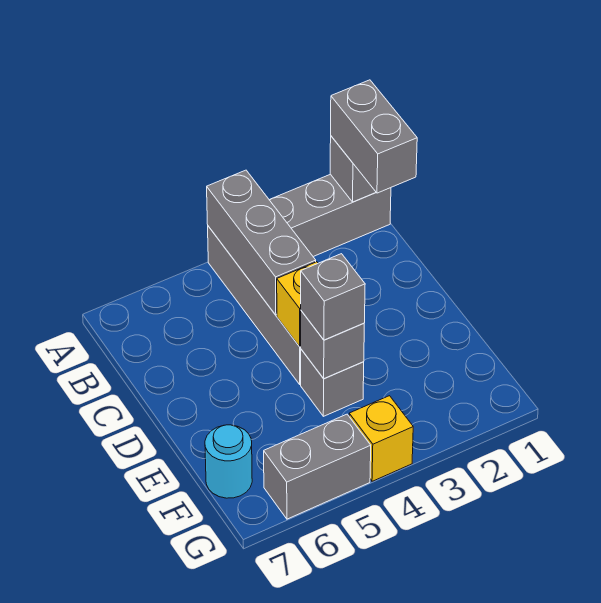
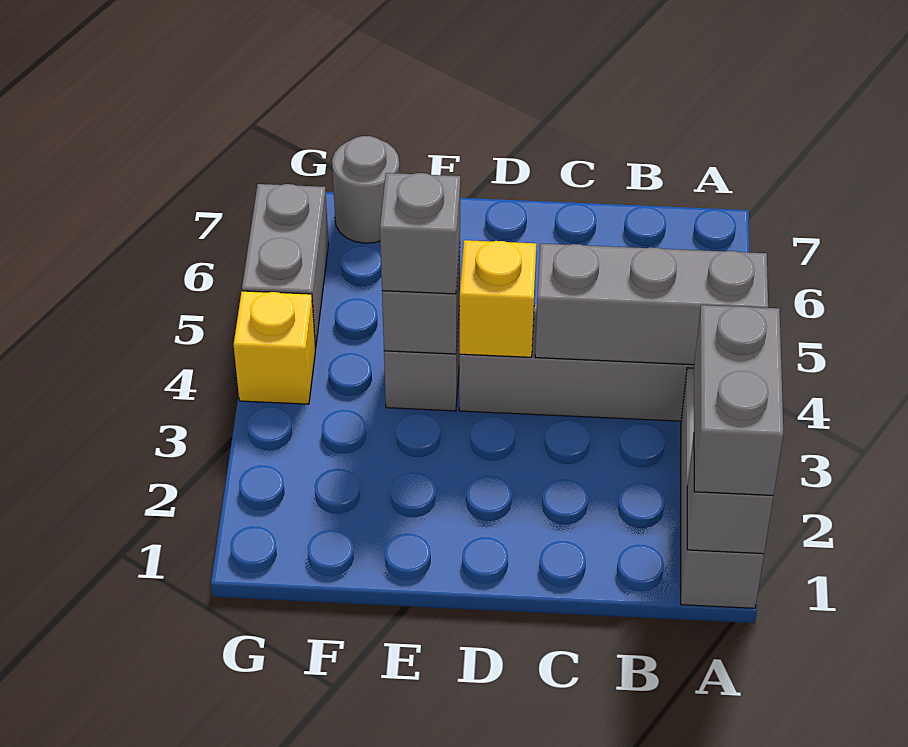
grey 1x2 brick [331,80,417,193] -> grey 1x2 brick turned to [694,305,783,496]
cyan 1x1 round brick [205,425,252,498] -> grey 1x1 round brick [332,136,400,243]

